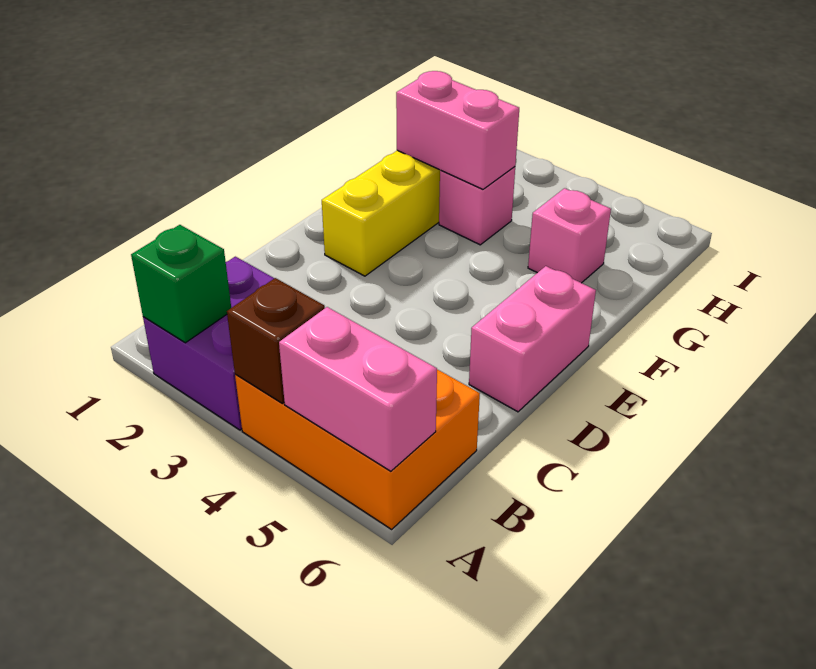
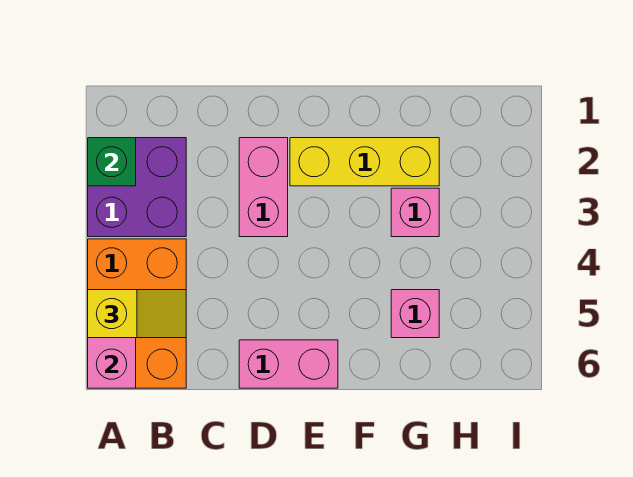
brown 1x1 brick [227,278,325,403] -> none
none -> yellow 1x2 slope [88,290,186,338]
pink 1x2 brick [396,71,519,189] -> pink 1x2 brick moved to [239,138,288,237]

